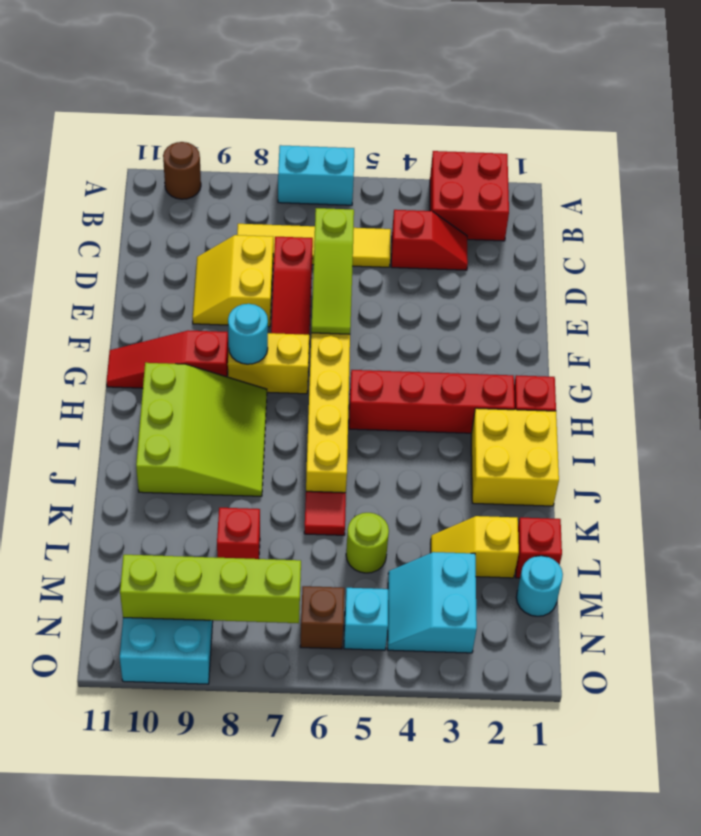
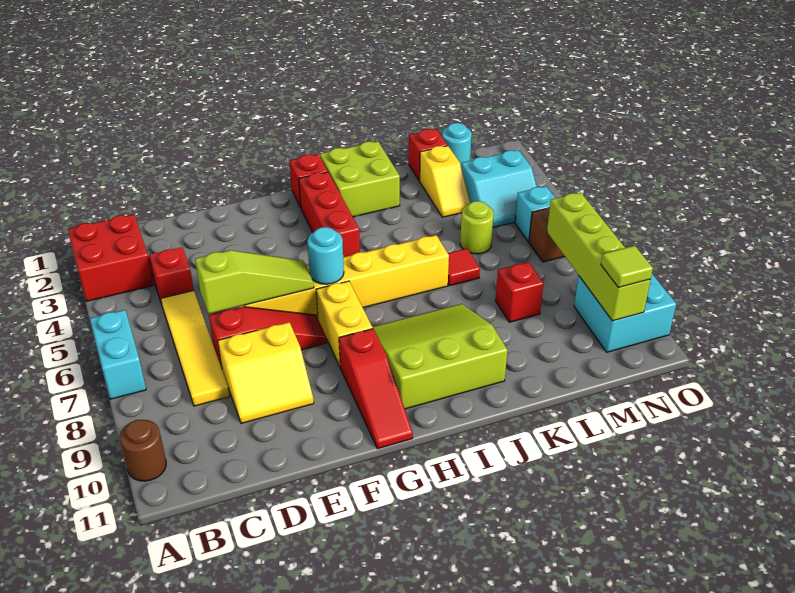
cyan 1x1 round brick [228,304,268,364] -> cyan 1x1 round brick moved to [307,227,344,284]
red 1x4 brick [349,370,515,433] -> red 1x3 brick [299,172,360,257]
yellow 2x2 brick [471,408,559,506] -> lime 2x2 brick [320,141,400,217]
none -> lime 1x1 tile [601,246,653,288]

